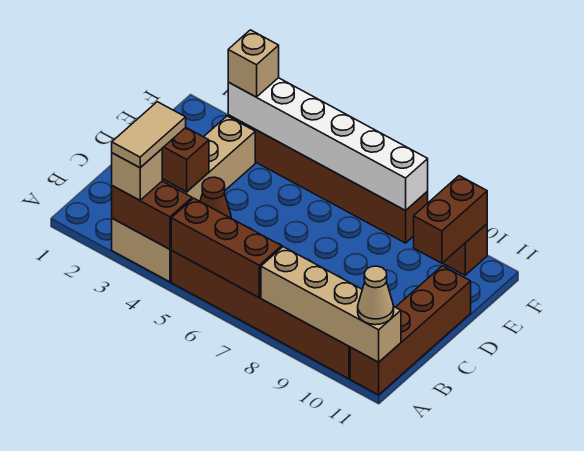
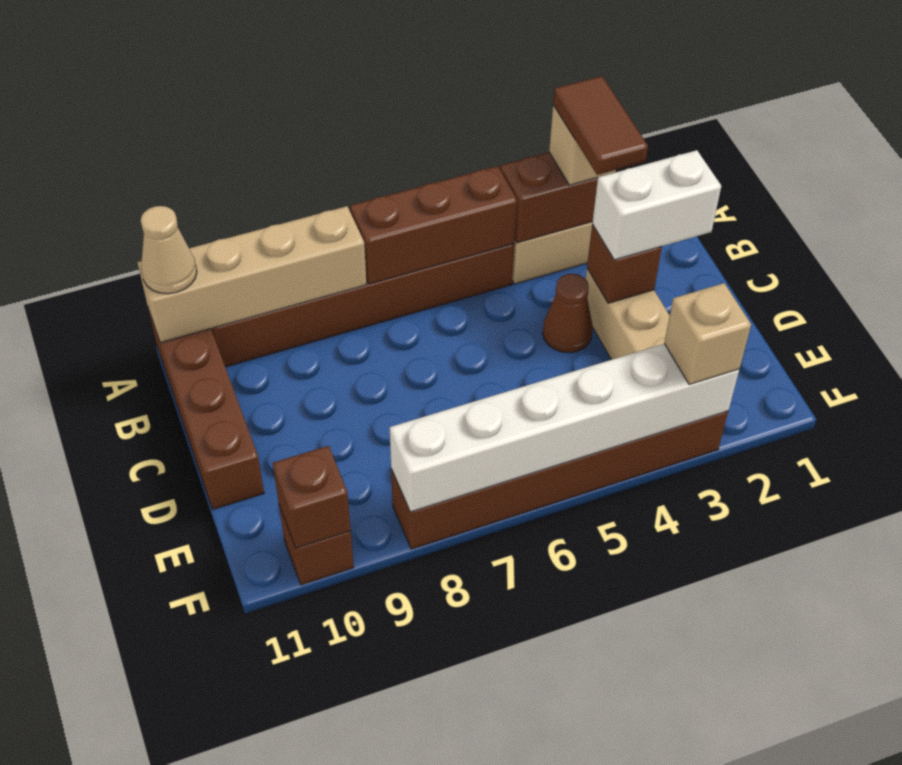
tan 1x2 tile [112,102,186,168] -> brown 1x2 tile [553,76,648,175]
none -> white 1x2 brick [592,150,721,260]
brown 1x2 brick [414,176,487,263] -> brown 1x1 brick [273,446,351,548]

